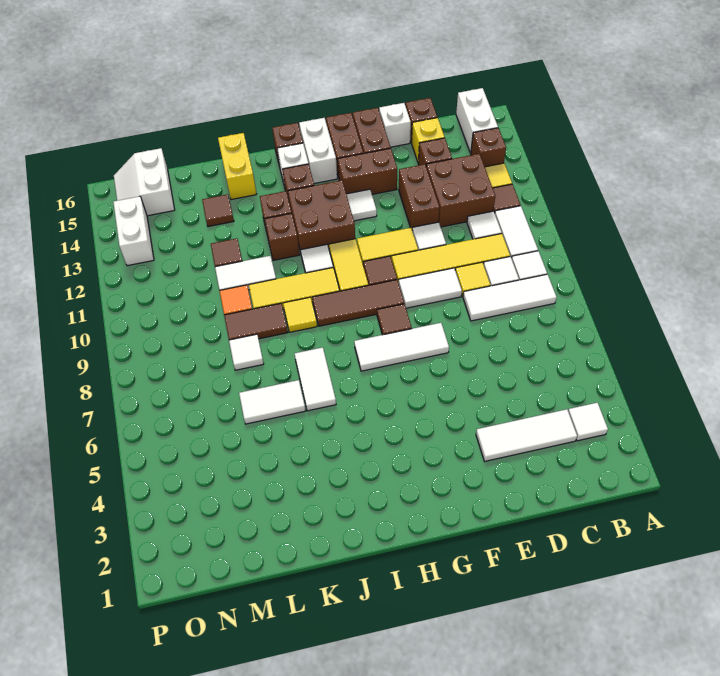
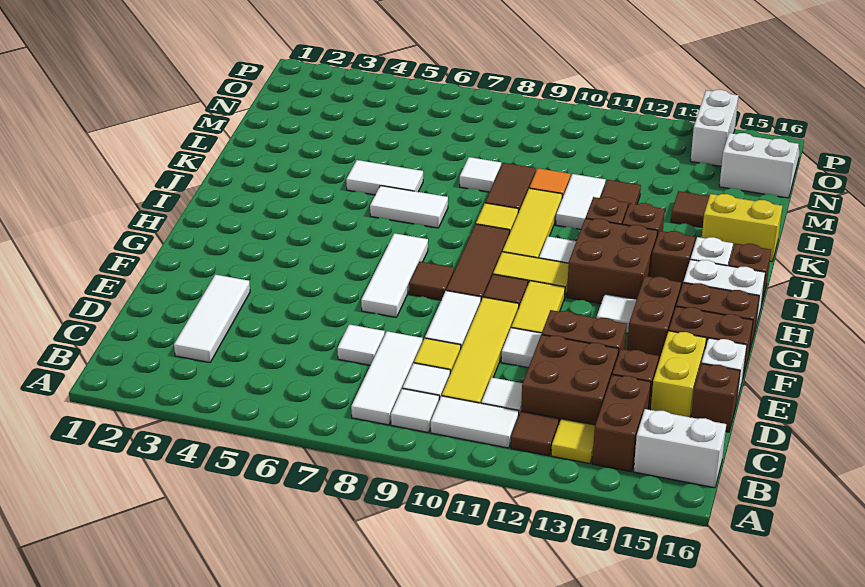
white 1x1 tile [568,403,608,441] -> white 1x1 tile moved to [338,324,385,365]
brown 1x1 brick [471,128,506,167] -> brown 1x2 brick [592,375,651,471]
yellow 1x1 brick [412,118,445,162] -> yellow 1x2 brick [651,331,706,417]
white 1x2 tile [239,380,306,424] -> white 1x2 tile turned to [346,160,423,195]
white 1x2 brick [113,196,154,266] -> white 1x2 brick turned to [691,90,739,166]

